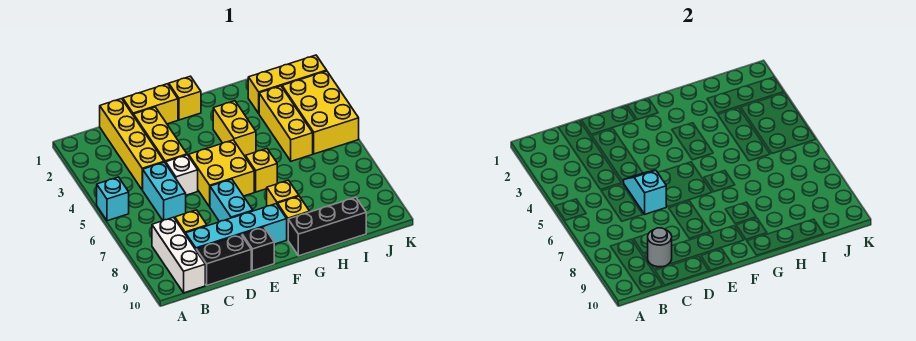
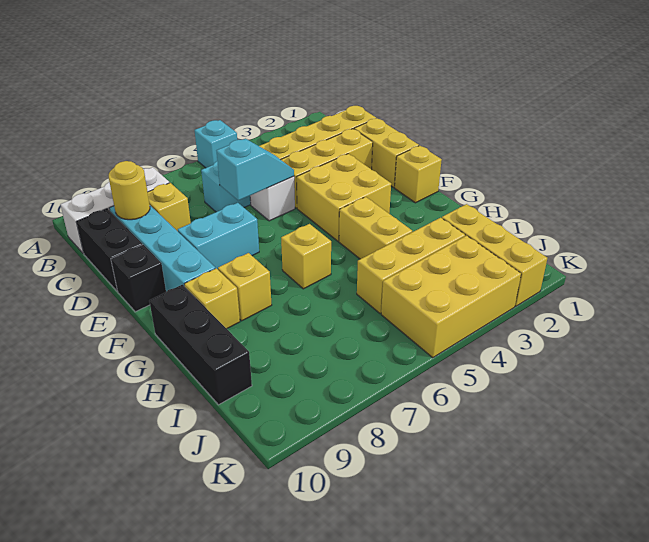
grey 1x1 round brick [647,228,672,267] -> yellow 1x1 round brick [109,161,150,220]
yellow 2x2 brick [189,140,254,207] -> yellow 2x2 brick moved to [297,154,391,241]
yellow 1x2 brick [213,101,256,156] -> yellow 1x2 brick turned to [339,197,412,259]

